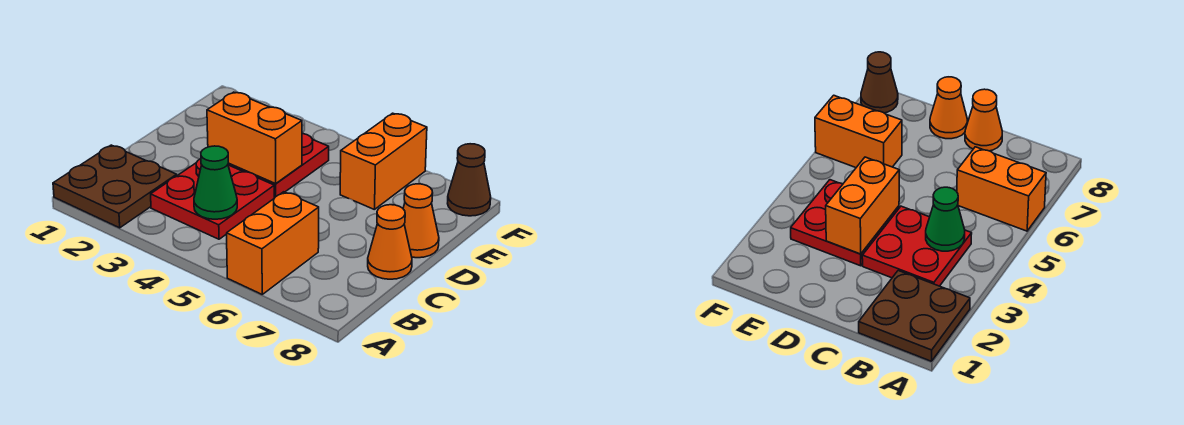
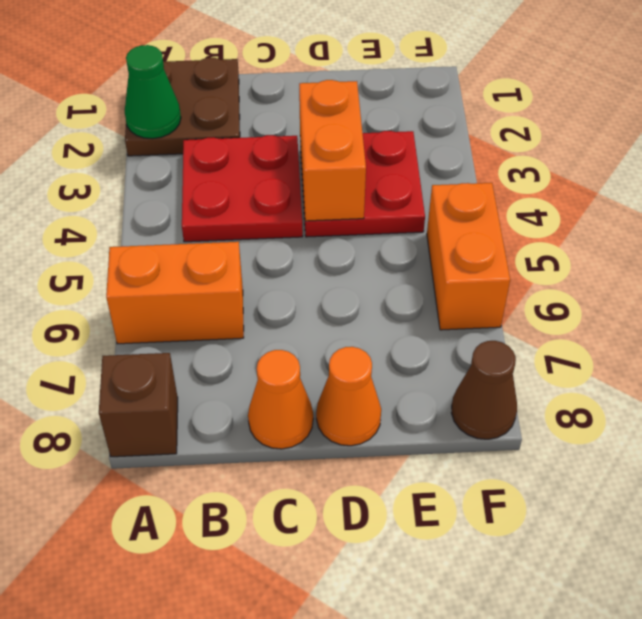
none -> brown 1x1 brick [99,353,178,457]
green 1x1 cone [194,146,237,219] -> green 1x1 cone moved to [125,45,181,139]
orange 1x2 brick [340,113,427,209] -> orange 1x2 brick turned to [427,183,510,330]

